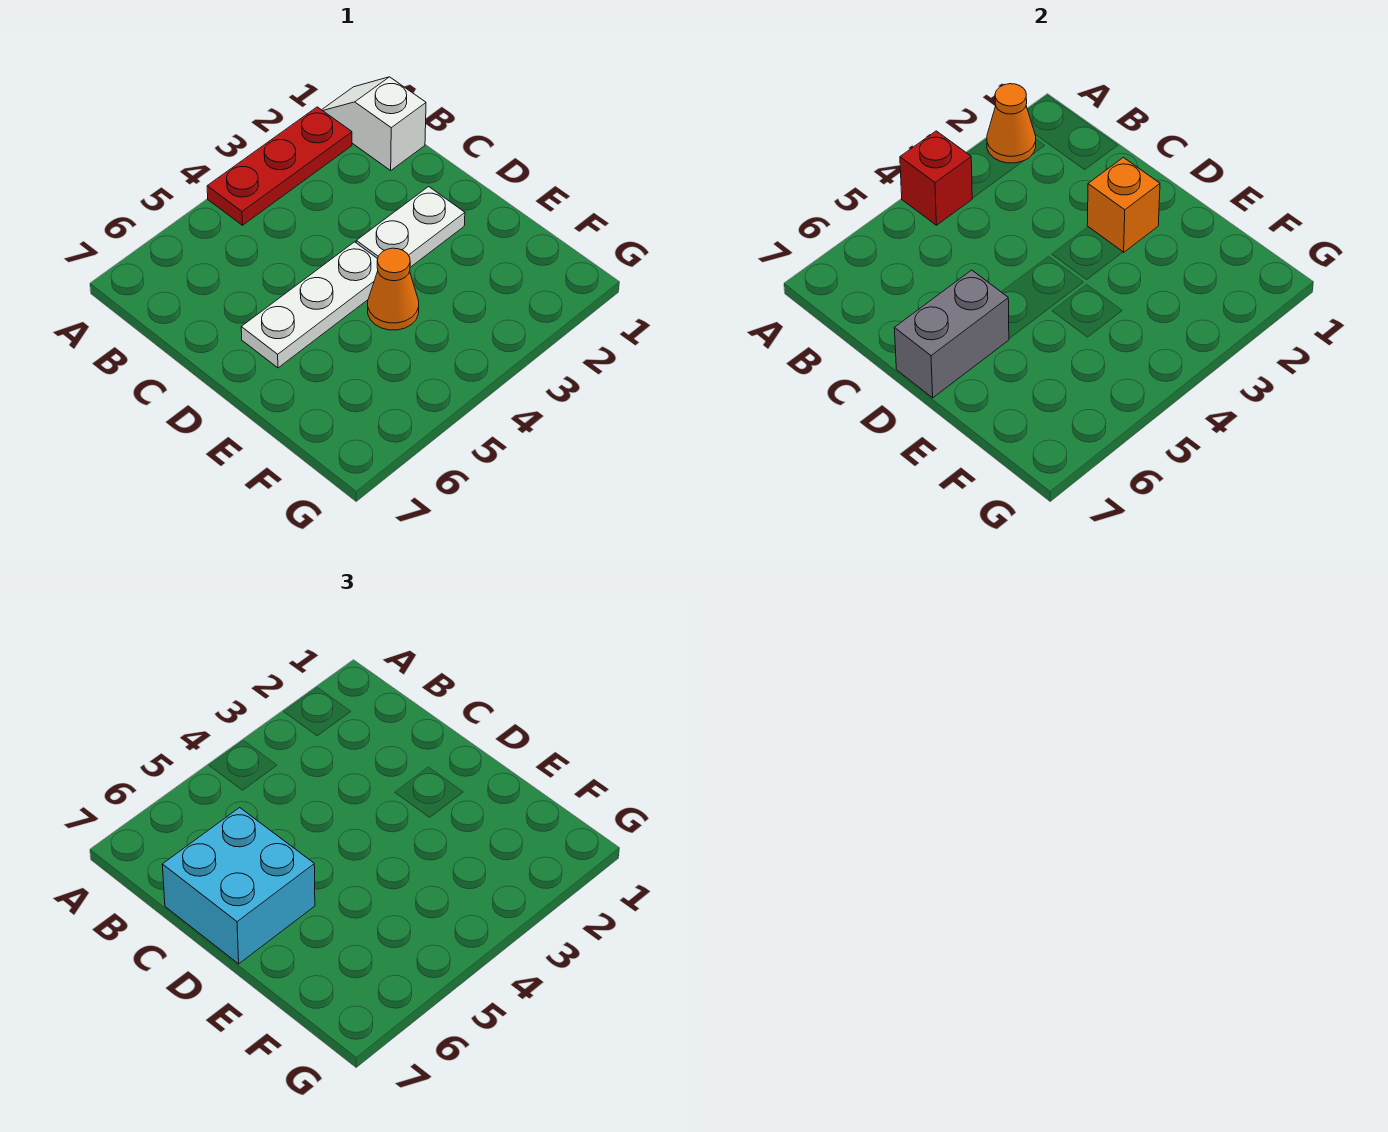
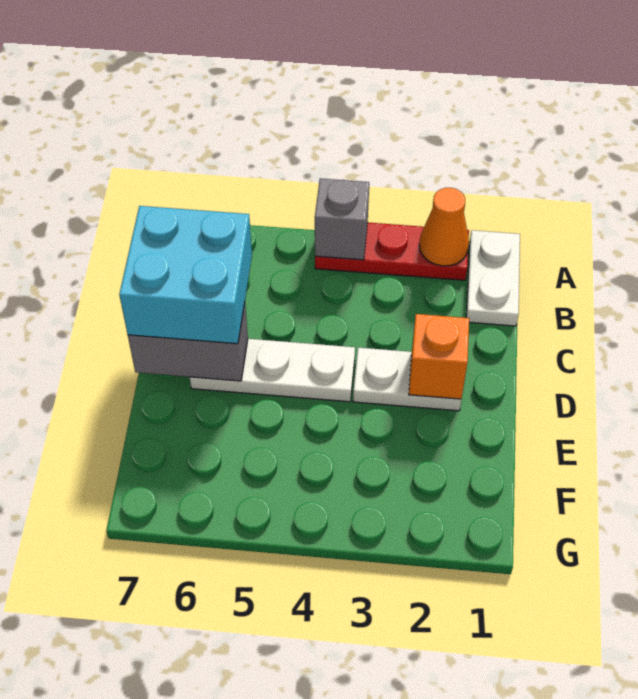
white 1x2 slope [322,77,426,170] -> white 1x2 plate [466,230,520,326]
red 1x1 brick [900,131,972,225] -> grey 1x1 brick [315,178,369,260]
orange 1x1 cone [368,248,419,330] -> none

